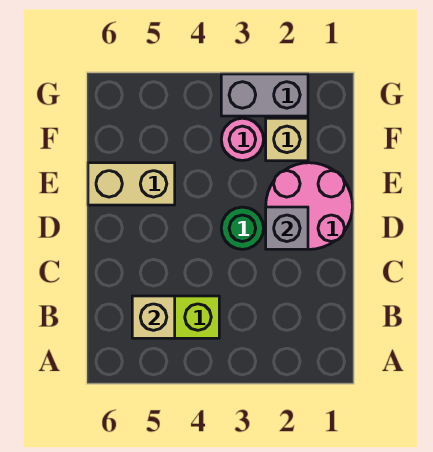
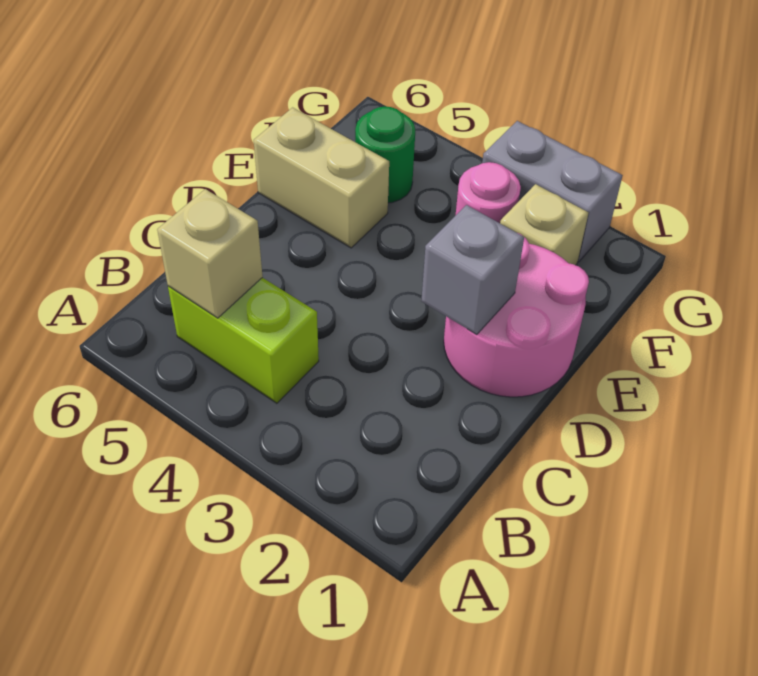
green 1x1 round brick [221,207,264,249] -> green 1x1 round brick moved to [355,106,415,203]

